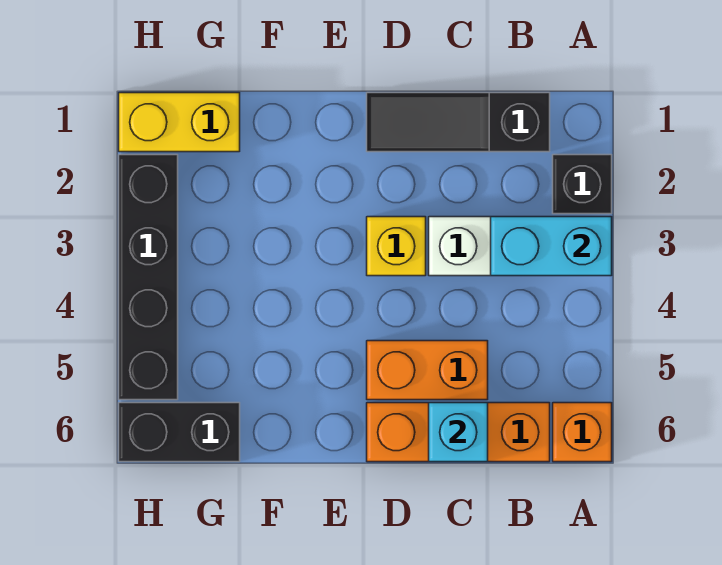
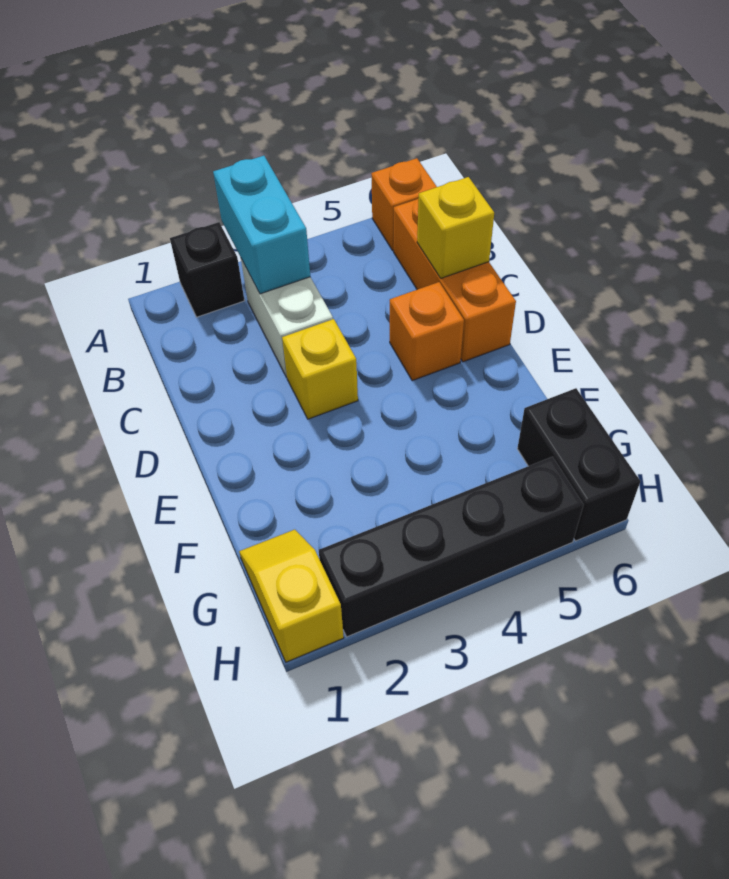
black 1x3 slope [367,93,550,152] -> none
orange 1x2 brick [367,341,488,400] -> orange 1x1 brick [390,282,464,381]
cyan 1x1 brick [429,403,488,462] -> yellow 1x1 brick [417,177,494,278]
yellow 1x2 brick [119,93,240,152] -> yellow 1x2 slope [239,529,344,662]

